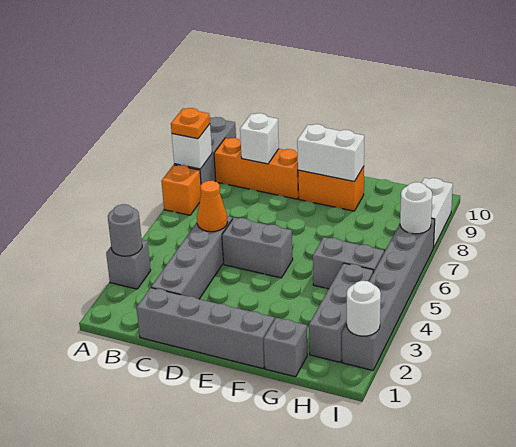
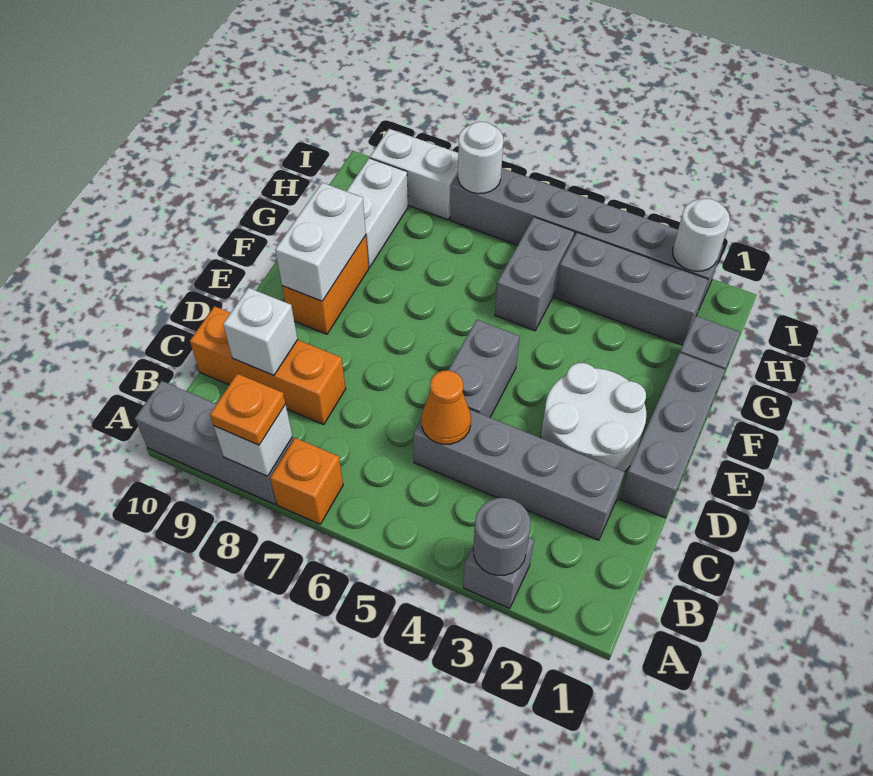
orange 1x3 brick [214,138,299,199] -> orange 1x3 brick turned to [190,306,346,425]
grey 1x4 brick [137,288,274,368] -> grey 1x3 brick [620,353,725,518]
none -> white 2x2 round brick [541,363,646,472]
none -> white 1x2 brick [347,158,408,267]

